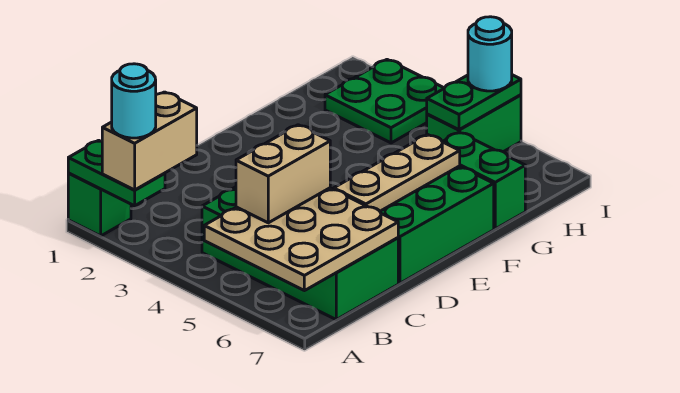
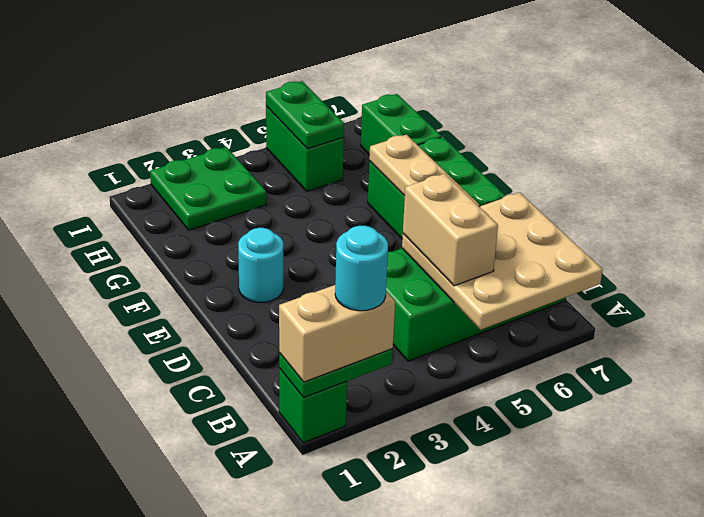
tan 1x2 brick [102,92,197,190] -> tan 1x2 brick turned to [279,285,395,382]
green 1x2 brick [443,132,525,229] -> green 1x2 brick turned to [361,94,442,155]
cyan 1x1 round brick [468,17,512,91] -> cyan 1x1 round brick moved to [238,228,283,302]

